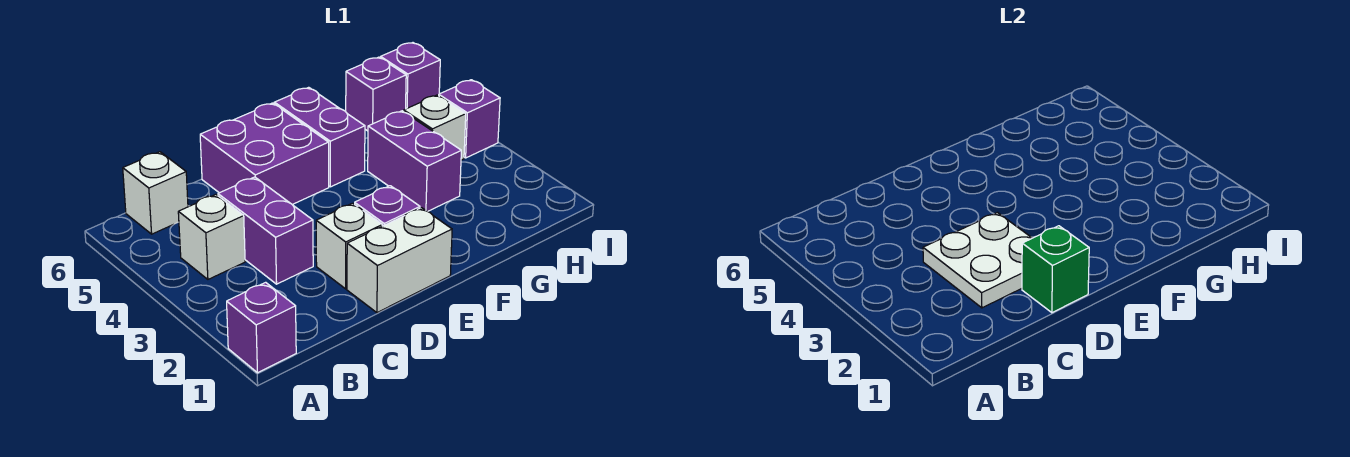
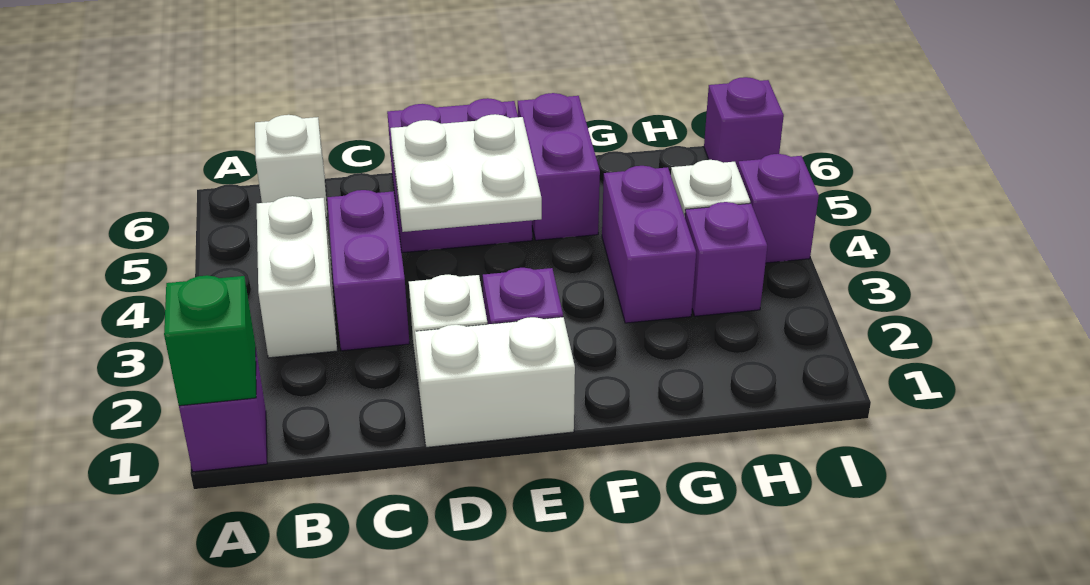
white 1x1 brick [178,195,245,279] -> white 1x2 brick [257,196,337,358]
white 2x2 plate [923,213,1032,308] -> white 2x2 plate moved to [391,114,542,232]
green 1x1 brick [1022,226,1089,313] -> green 1x1 brick moved to [164,275,256,406]
purple 1x1 brick [346,57,406,131] -> purple 1x1 brick moved to [685,202,767,316]

